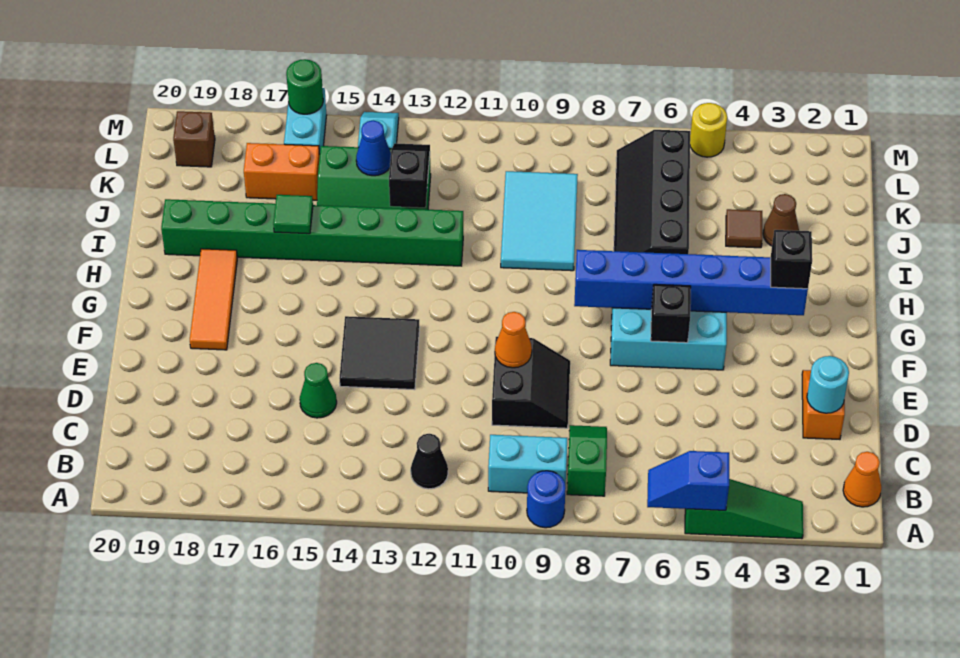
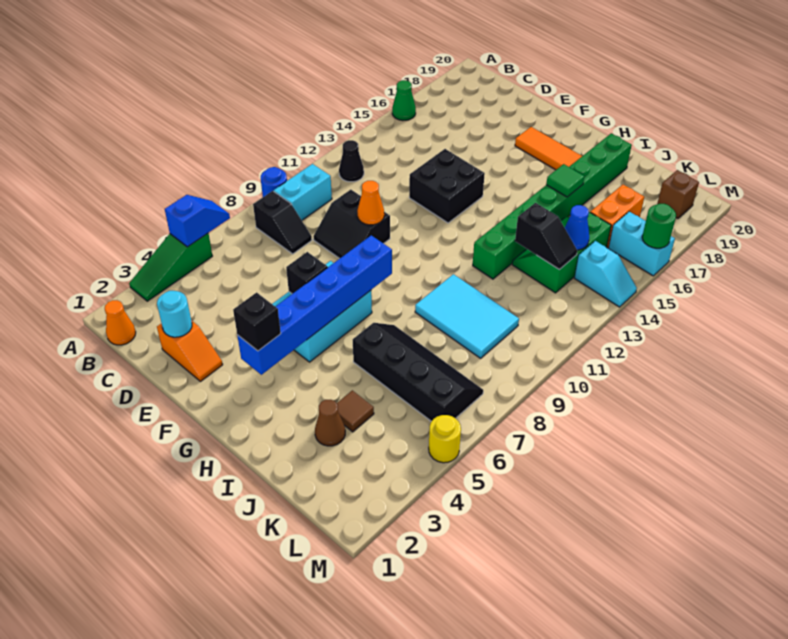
green 1x2 slope [567,425,607,496] -> black 1x2 slope [253,191,312,254]
green 1x1 cone [300,363,337,418] -> green 1x1 cone moved to [392,80,416,121]
black 2x2 tile [340,316,420,390] -> black 2x2 brick [409,149,485,223]

